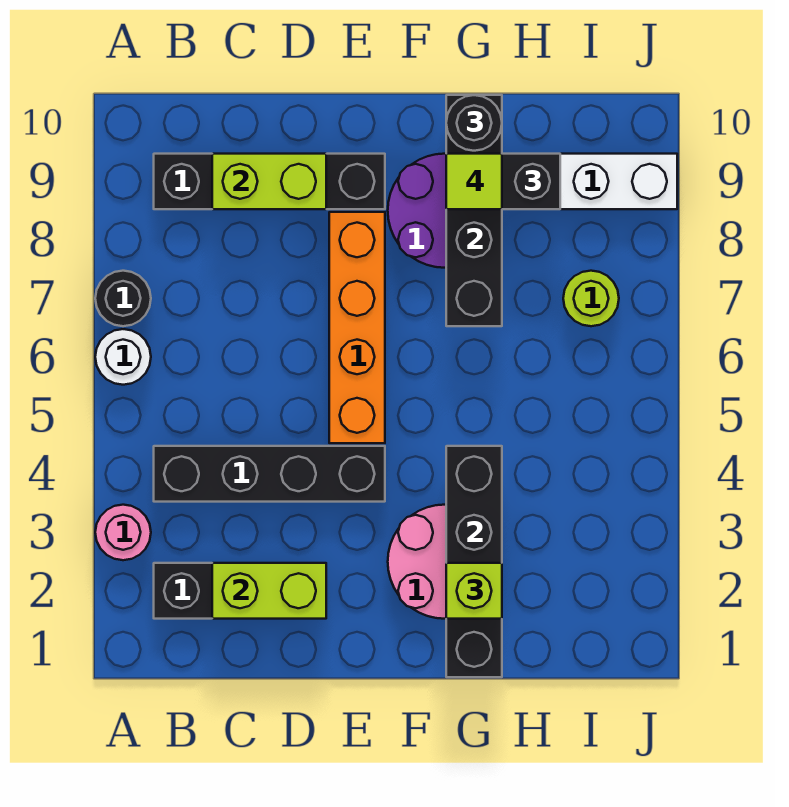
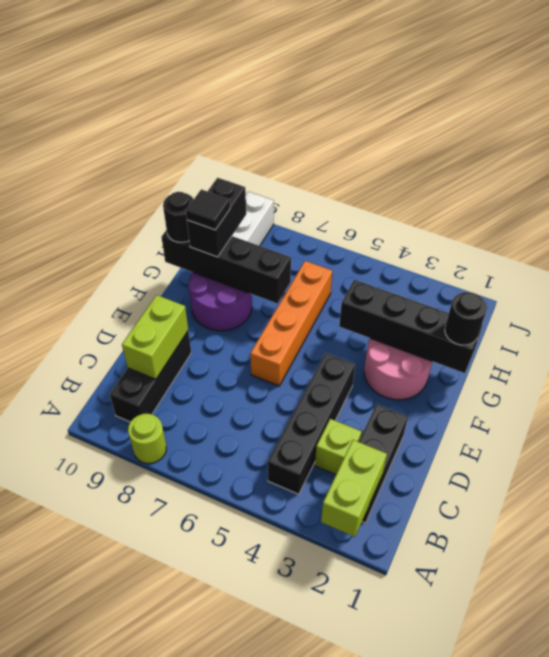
pink 1x1 round brick [95,505,151,560] -> none
white 1x1 round brick [95,329,151,385] -> none
black 1x1 round brick [95,271,151,326] -> black 1x1 round brick moved to [445,292,487,345]
black 1x4 brick [154,154,385,209] -> black 1x3 brick [110,331,191,422]
lime 1x2 brick [212,563,326,619] -> lime 1x2 brick moved to [321,440,387,537]
orange 1x4 brick [329,212,385,443] -> orange 1x4 brick turned to [250,261,332,386]
lime 1x1 brick [446,563,502,619] -> lime 1x1 brick moved to [315,419,362,475]
lime 1x1 tile [446,154,502,209] -> black 1x1 tile [186,189,230,230]
lime 1x1 round brick [563,271,619,326] -> lime 1x1 round brick moved to [128,414,166,464]

